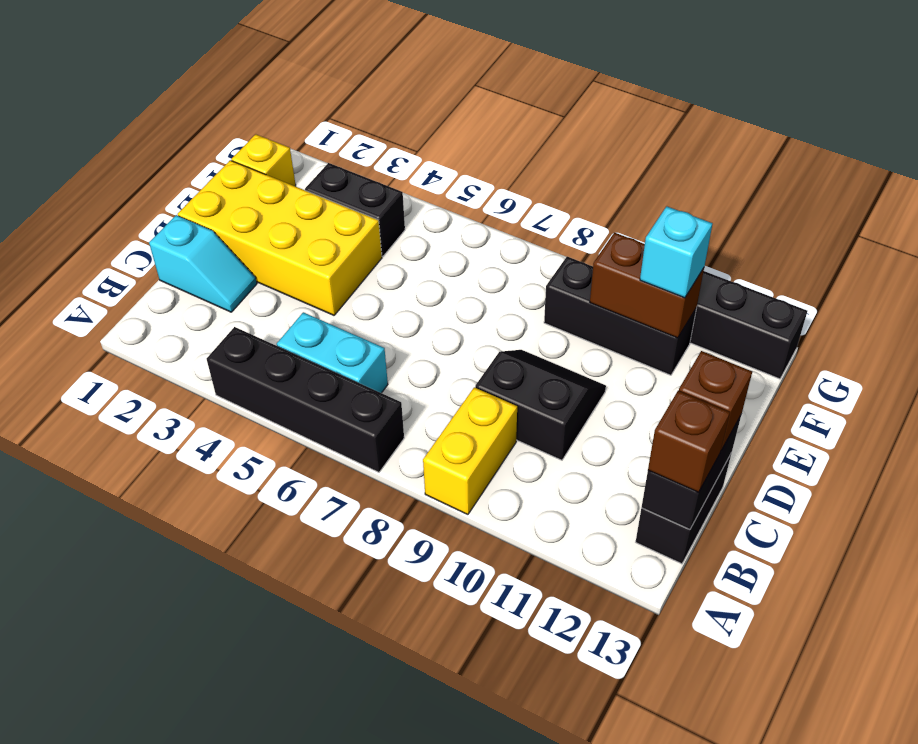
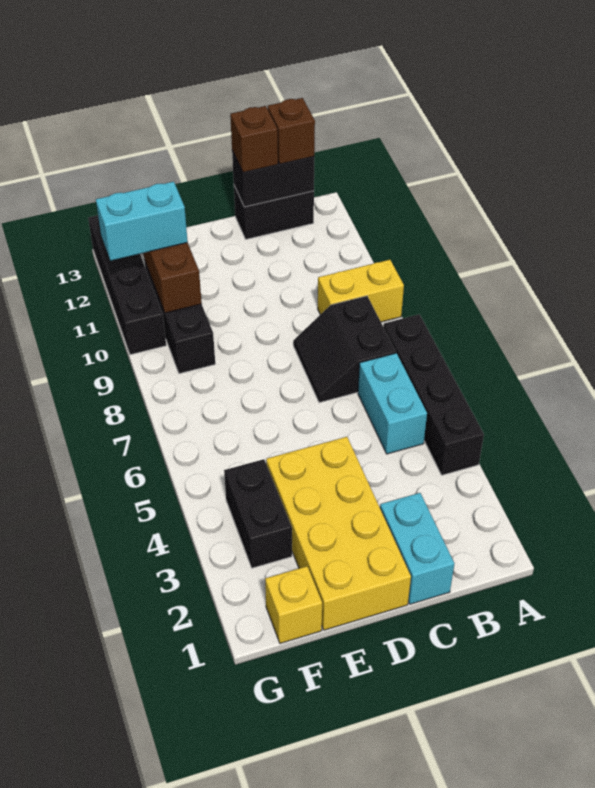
cyan 1x2 slope [149,215,257,312] -> cyan 1x2 brick [380,493,455,604]
black 2x2 slope [475,350,606,460] -> black 2x2 slope moved to [293,296,396,403]
cyan 1x1 brick [640,206,713,298] -> cyan 1x2 brick [96,182,188,261]

